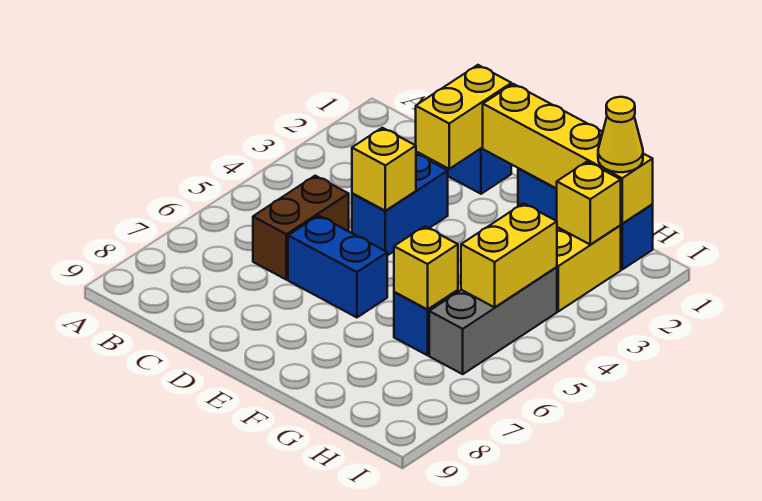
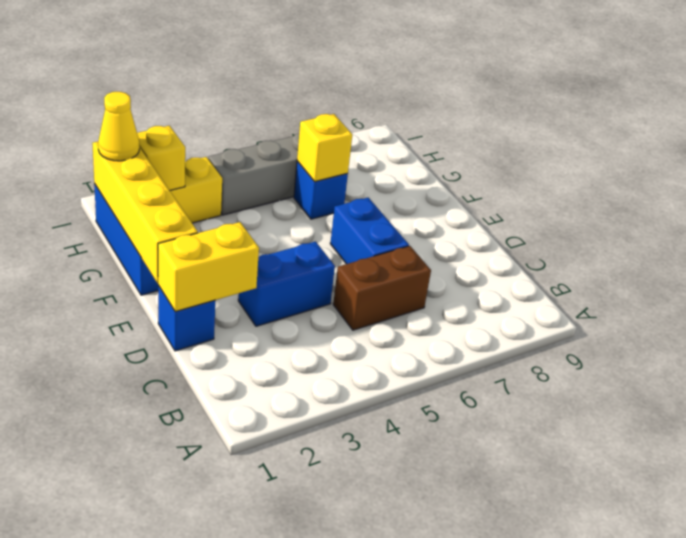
yellow 1x1 brick [352,128,416,211] -> none
yellow 1x2 brick [461,203,557,307] -> none

